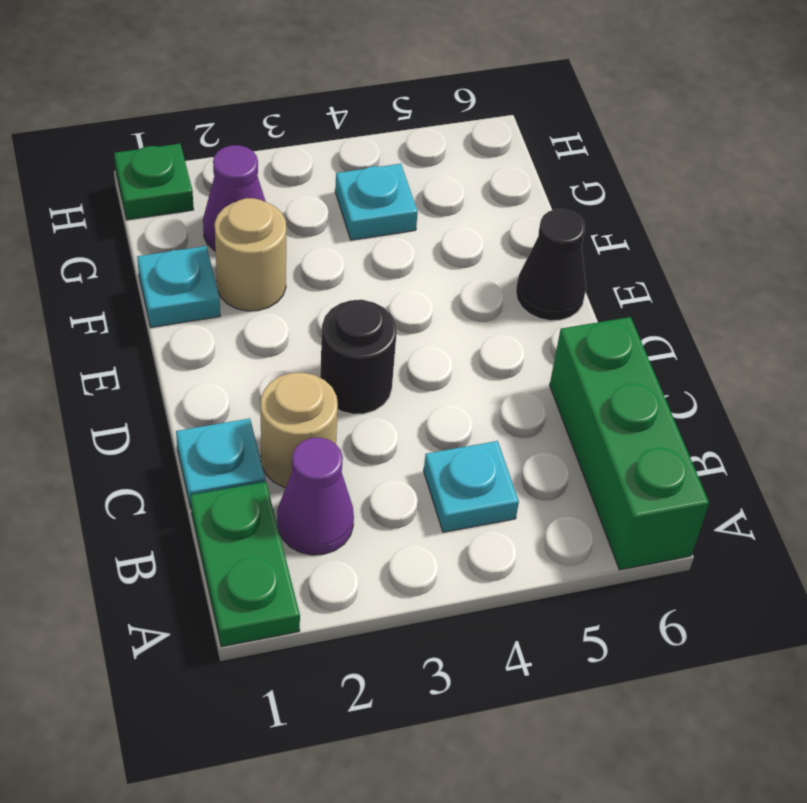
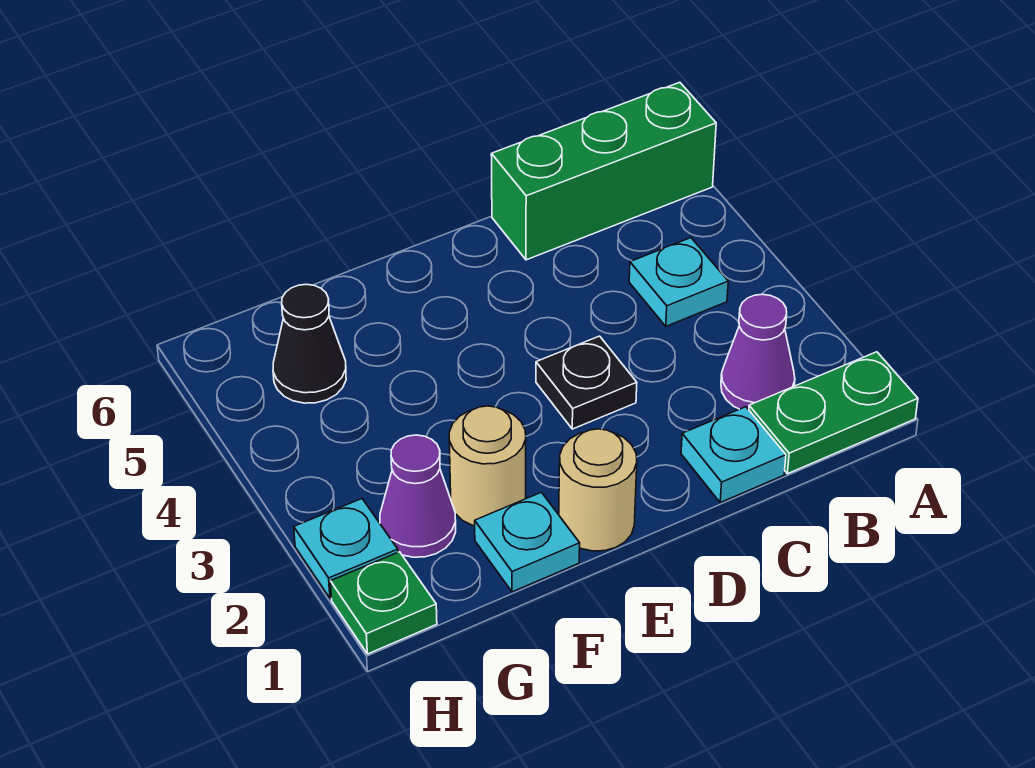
tan 1x1 round brick [261,373,338,488] -> tan 1x1 round brick moved to [559,429,637,551]
black 1x1 round brick [320,300,397,414] -> black 1x1 plate [536,336,637,429]
black 1x1 cone [516,209,586,321] -> black 1x1 cone moved to [273,284,346,403]
cyan 1x1 plate [335,164,418,240] -> cyan 1x1 plate moved to [294,499,398,598]

